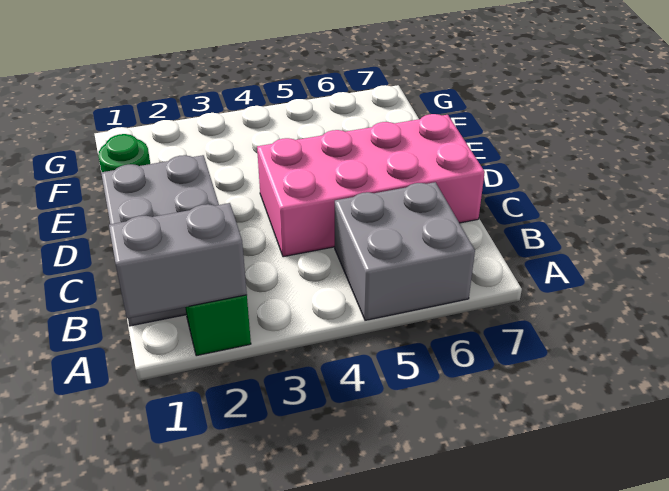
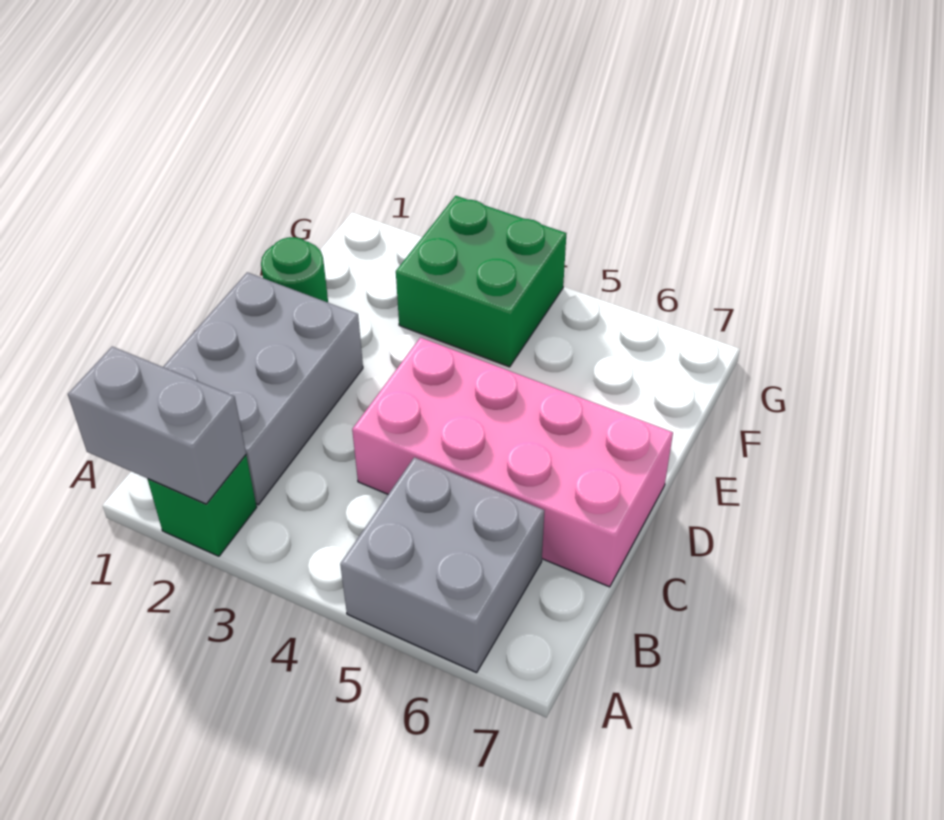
none -> green 2x2 brick [396,196,566,367]

